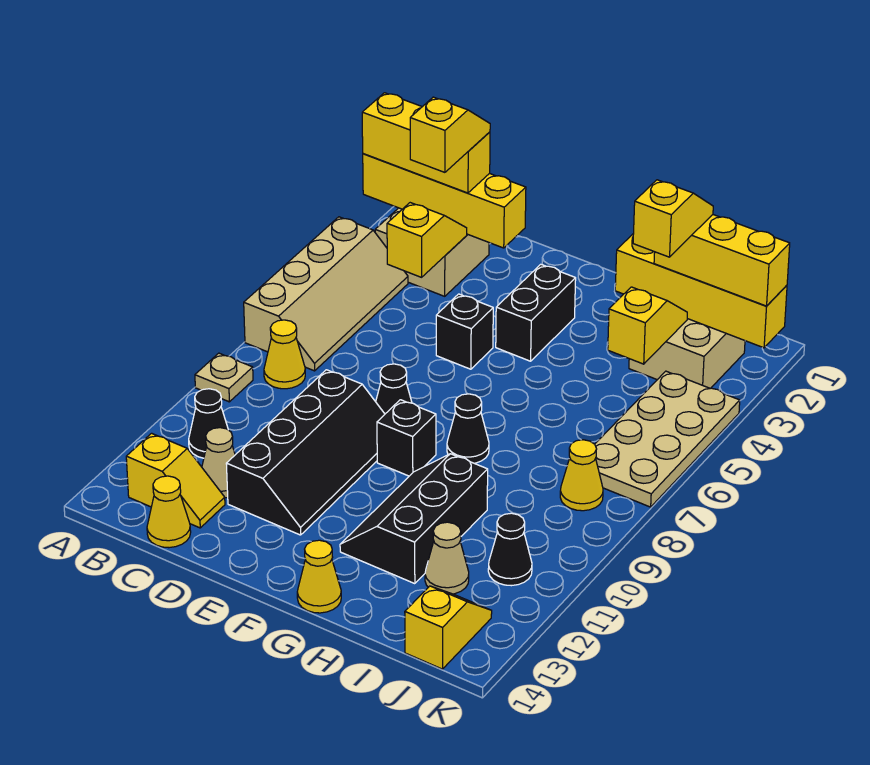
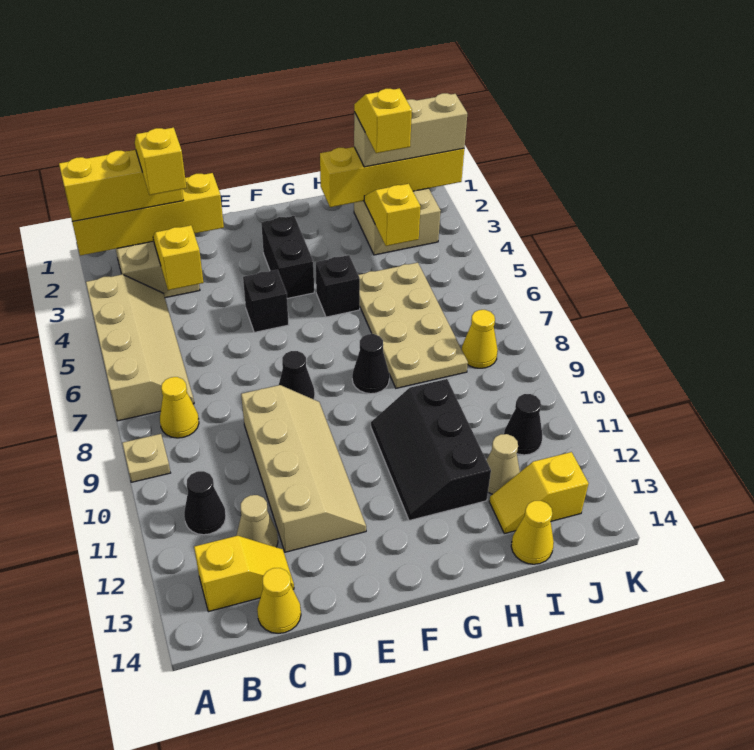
black 2x4 slope [226,370,385,535] -> tan 2x4 slope [241,385,366,552]
black 1x1 brick [377,400,436,476] -> black 1x1 brick moved to [316,255,360,317]
yellow 1x1 cone [297,540,341,613] -> yellow 1x1 cone moved to [511,501,554,564]
yellow 1x3 brick [654,215,790,306] -> tan 1x3 brick [354,93,467,167]
tan 2x4 plate [595,371,740,507] -> tan 2x4 plate moved to [359,263,468,388]
yellow 1x2 slope [405,586,492,669] -> yellow 1x2 slope turned to [489,452,589,534]

